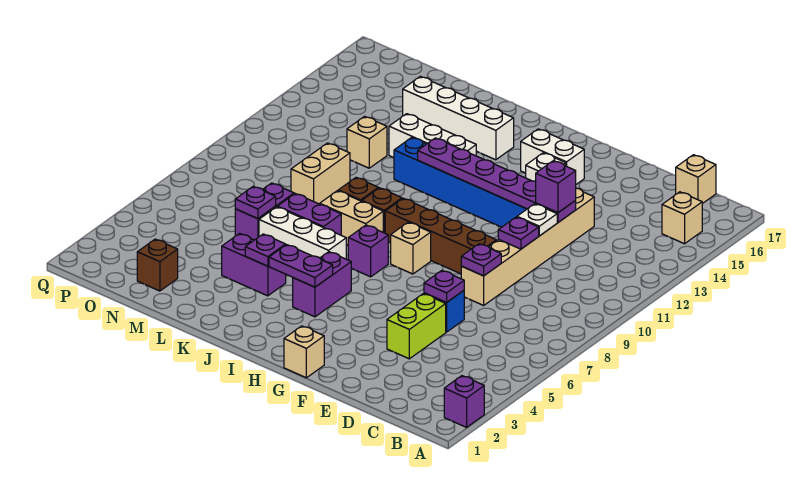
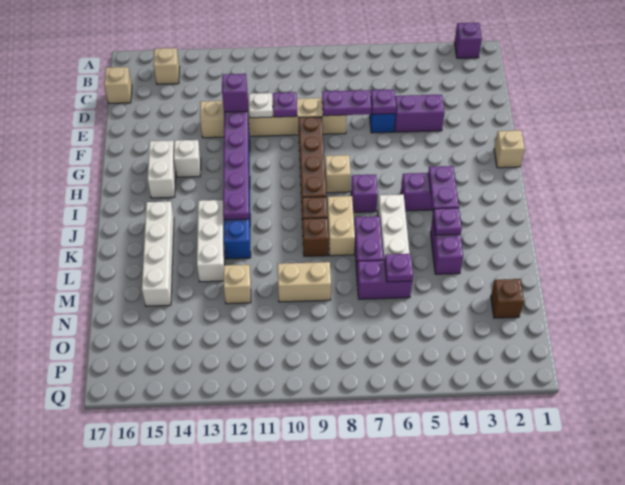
lime 1x2 brick [387,294,446,359] -> purple 1x2 brick [394,95,445,132]
purple 1x1 plate [461,244,501,276] -> purple 1x2 plate [322,90,372,116]

